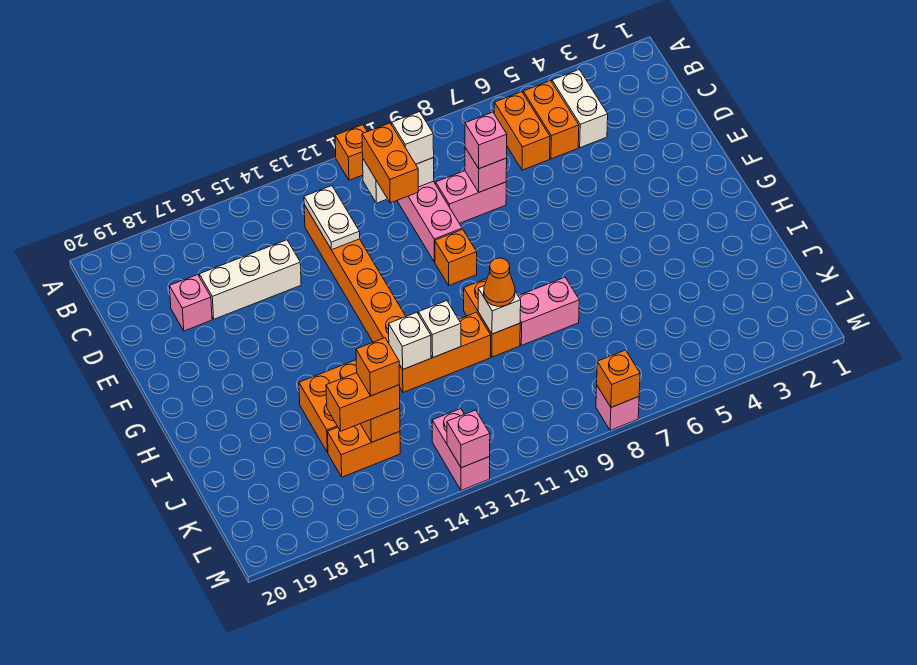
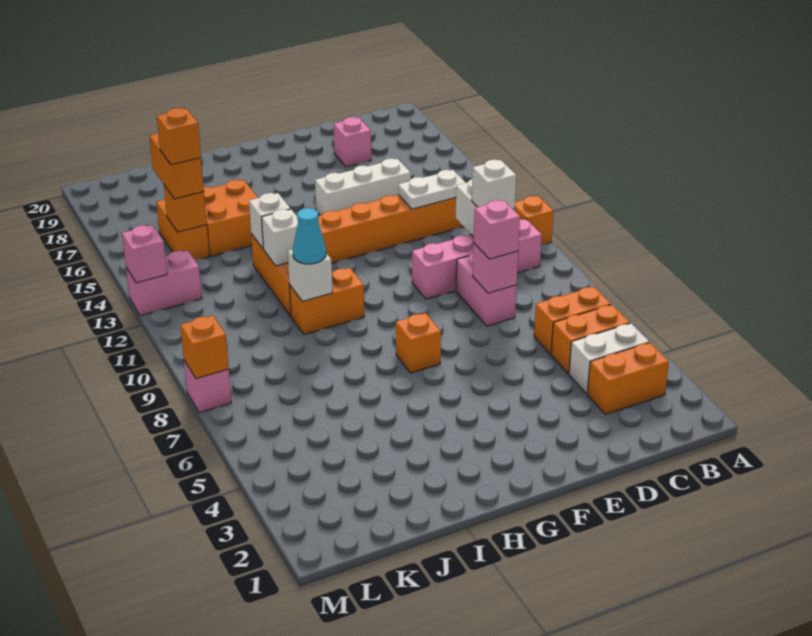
orange 1x2 brick [362,123,418,203] -> orange 1x2 brick moved to [587,343,669,414]
white 1x3 brick [199,240,301,319] -> white 1x3 brick turned to [315,158,411,215]
orange 1x1 brick [435,229,477,285] -> orange 1x1 brick moved to [396,313,441,373]
pink 1x2 brick [519,277,579,345] -> none
orange 1x1 cone [484,258,515,306] -> cyan 1x1 cone [293,208,326,264]

